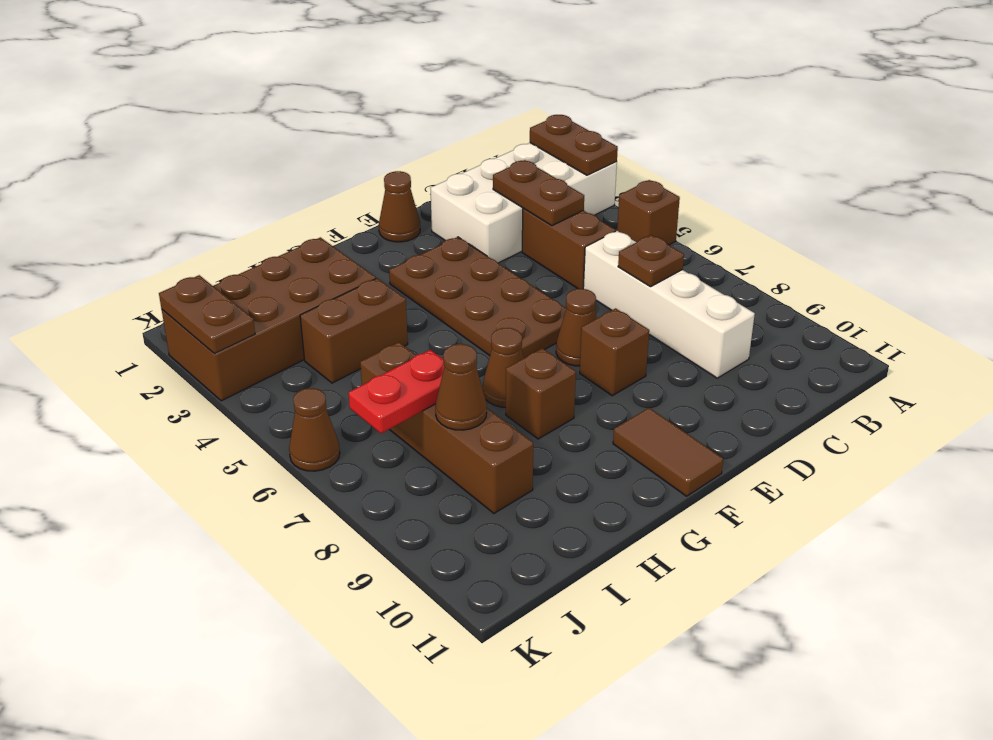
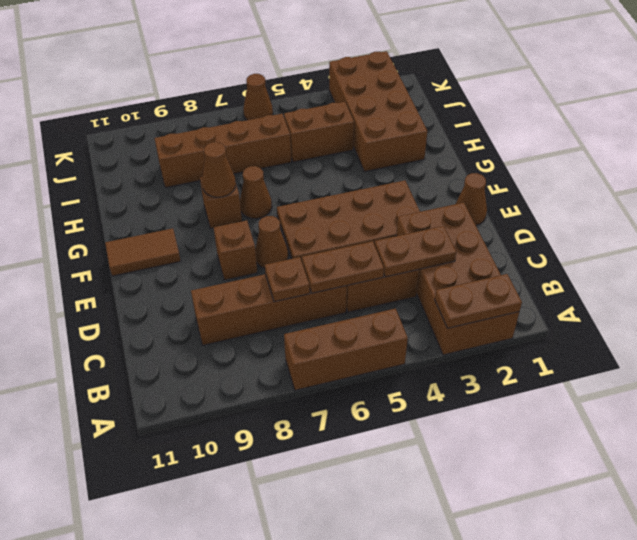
white 2x4 brick [430,143,617,263] -> brown 2x4 brick [396,203,519,355]
brown 1x1 brick [617,180,680,245] -> brown 1x3 brick [284,309,408,390]
white 1x4 brick [583,231,755,378] -> brown 1x4 brick [191,274,347,345]
brown 1x2 brick [300,278,408,383] -> brown 1x2 brick turned to [284,102,354,162]
red 1x2 plate [348,350,444,433] -> none
brown 1x1 cone [435,344,487,430] -> brown 1x1 cone moved to [202,142,236,197]
brown 1x2 plate [159,275,255,354] -> brown 1x2 plate moved to [302,241,384,293]

